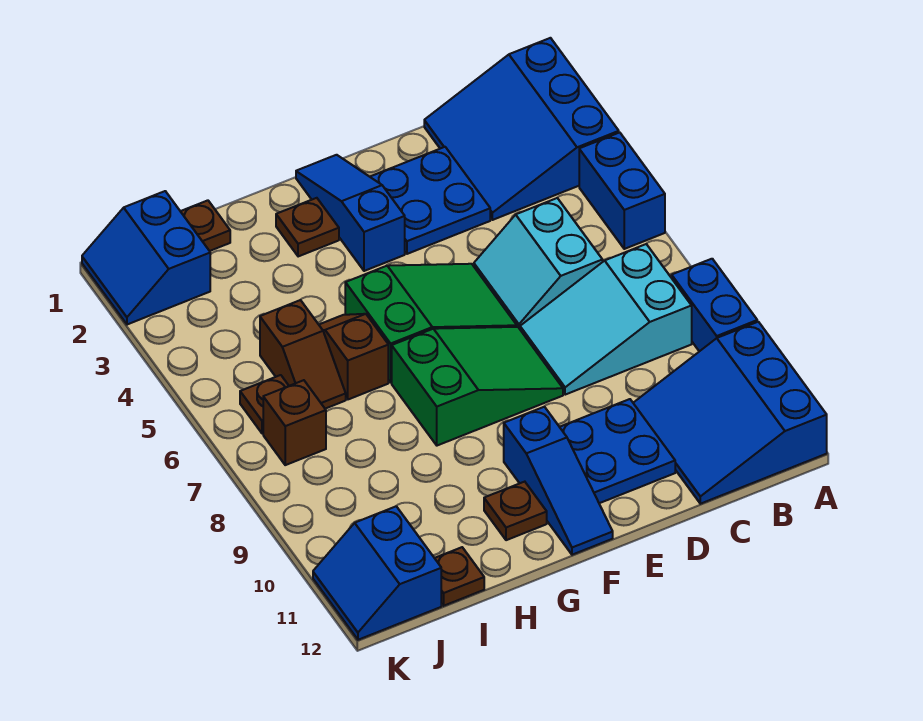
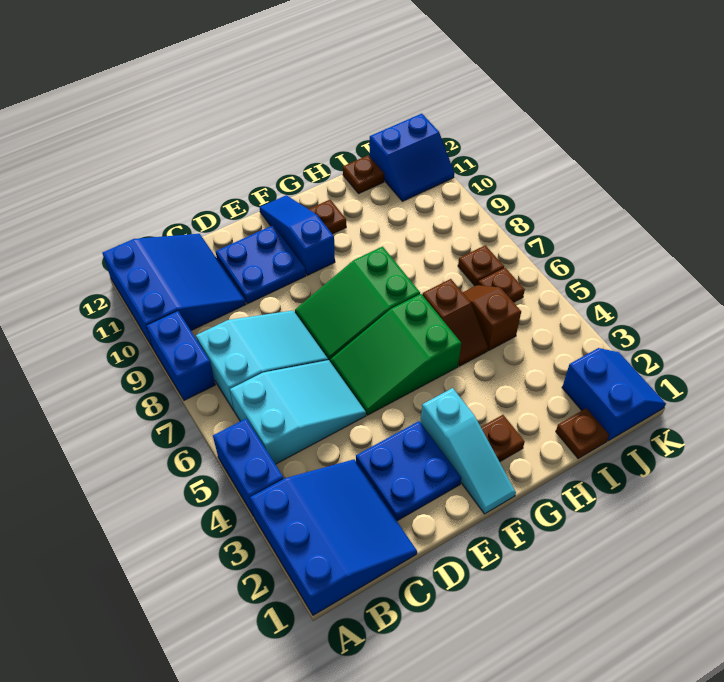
cyan 2x2 slope [474,198,603,329] -> cyan 2x3 slope [230,360,366,464]
blue 1x3 slope [296,155,405,271] -> cyan 1x3 slope [420,388,516,514]
brown 1x1 brick [263,380,326,465] -> brown 1x1 plate [458,245,504,286]
blue 2x2 slope [313,506,441,640] -> blue 2x2 slope turned to [370,114,454,201]

